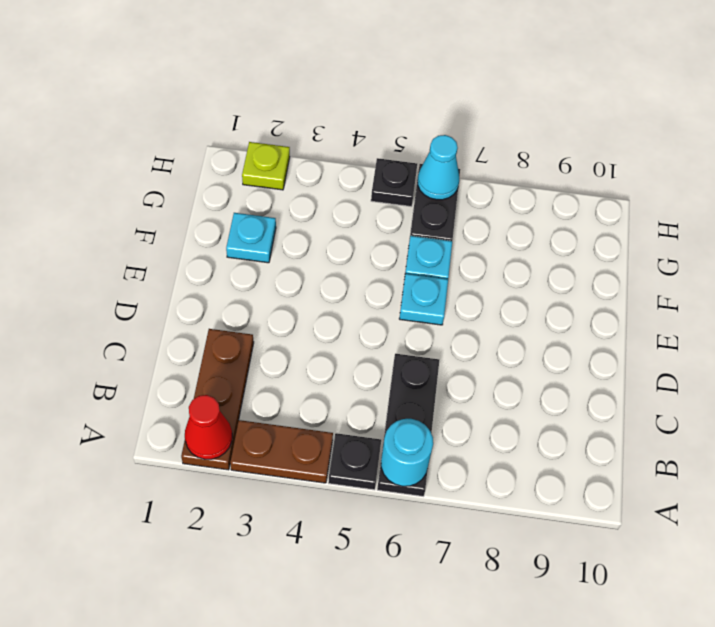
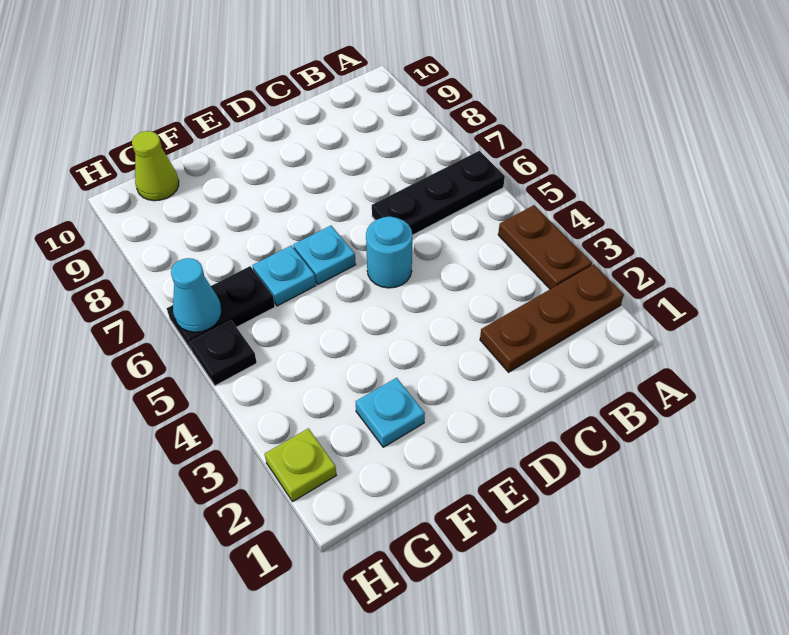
red 1x1 cone [185,395,232,459] -> none
black 1x1 plate [328,433,381,490] -> none
cyan 1x1 round brick [381,419,433,486] -> cyan 1x1 round brick moved to [366,217,412,288]
none -> lime 1x1 cone [132,131,179,201]

